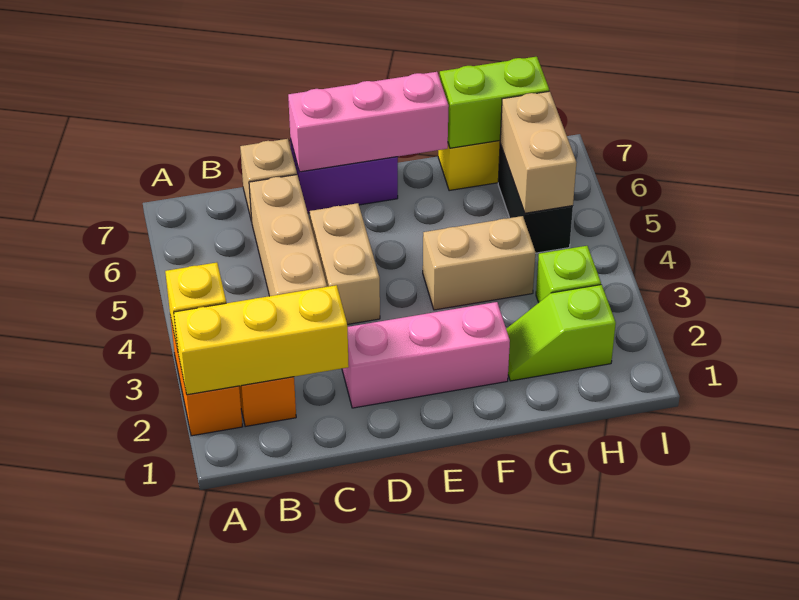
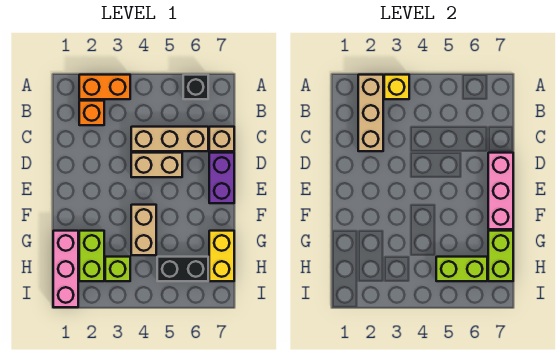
yellow 1x3 brick [174,285,349,395] -> tan 1x3 brick [358,75,383,151]
none -> black 1x1 brick [183,75,208,99]
pink 1x3 brick [342,302,510,408] -> pink 1x3 brick moved to [53,231,78,307]
lime 1x2 slope [506,285,616,381] -> lime 1x2 brick [79,231,104,281]
tan 1x2 brick [500,91,576,213] -> lime 1x2 brick [436,257,487,281]

